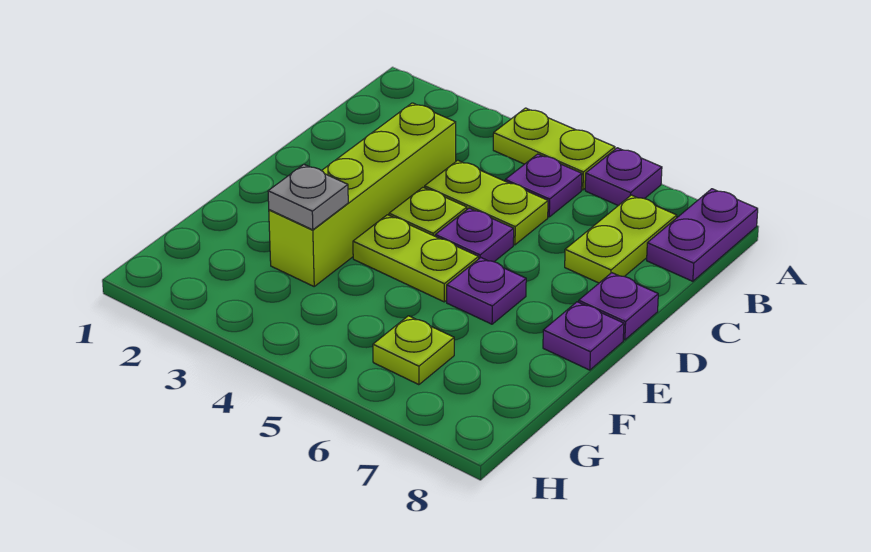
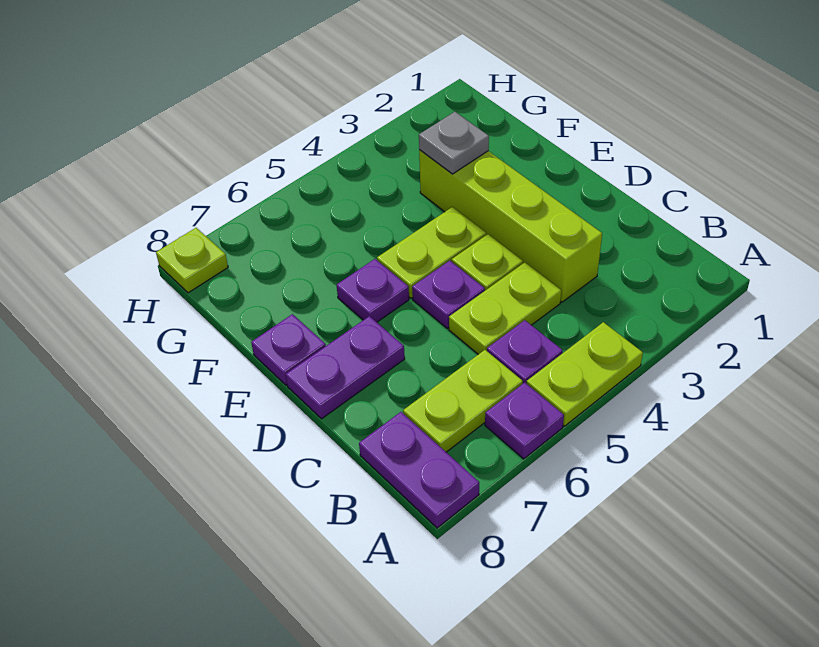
lime 1x2 plate [565,195,677,283] -> lime 1x2 plate turned to [403,350,523,452]
purple 1x1 plate [579,273,658,340] -> purple 1x2 plate [286,316,405,419]
lime 1x1 plate [373,316,454,385] -> lime 1x1 plate moved to [156,228,228,293]

